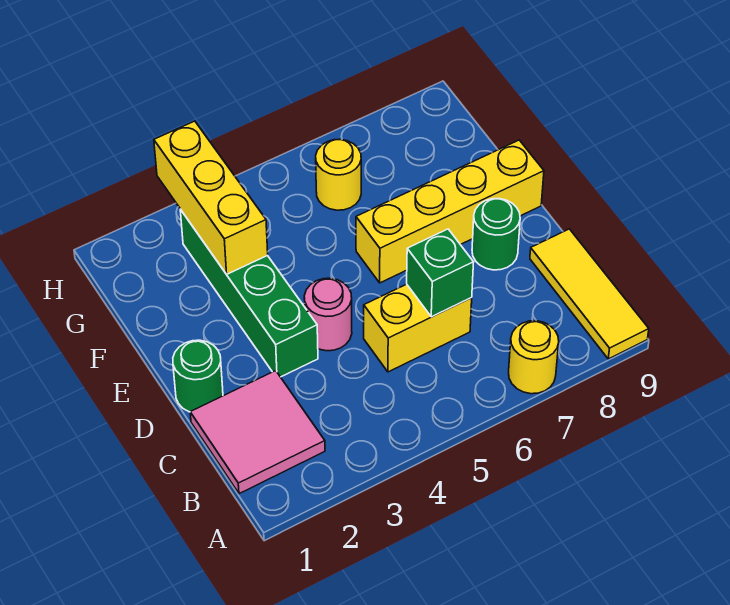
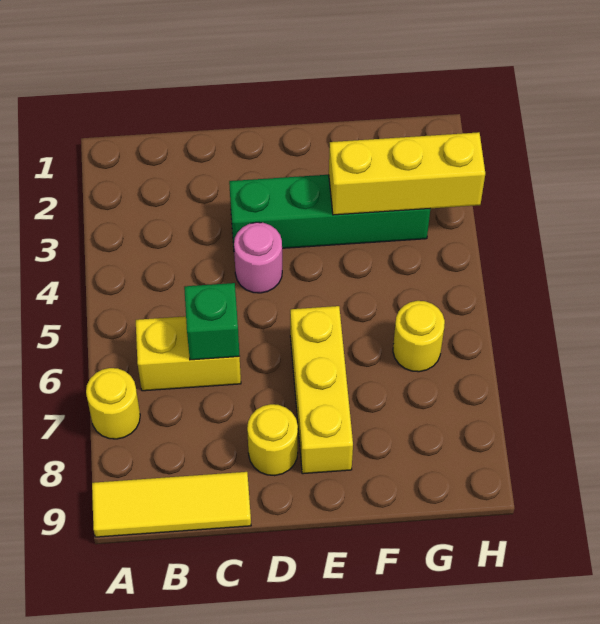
pink 2x2 tile [190,371,325,494] -> none
yellow 1x2 brick [364,284,472,372] -> yellow 1x2 brick turned to [136,316,241,391]
green 1x1 round brick [173,340,223,412] -> none
green 1x1 round brick [472,199,520,270] -> yellow 1x1 round brick [247,404,298,476]
yellow 1x4 brick [356,140,544,283] -> yellow 1x3 brick [290,306,353,474]

